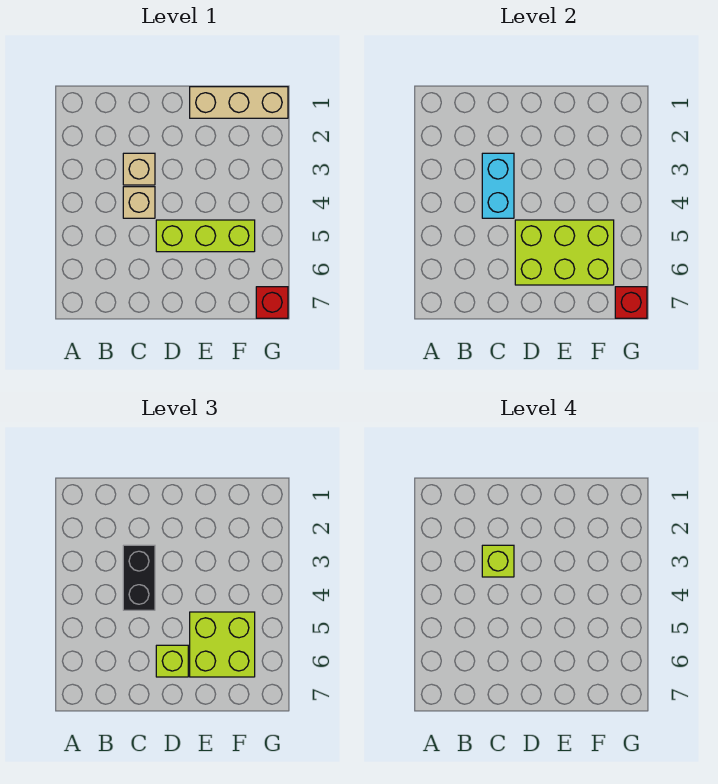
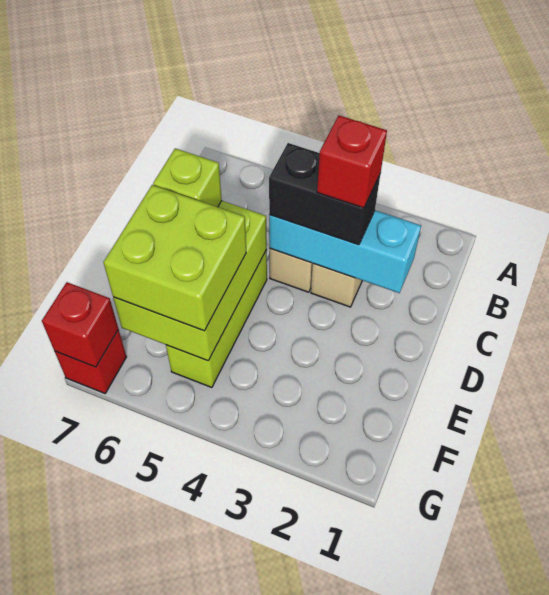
cyan 1x2 brick [482,153,514,218] -> cyan 1x3 brick [269,210,421,293]
lime 1x1 brick [482,545,514,577] -> red 1x1 brick [317,116,387,208]
tan 1x3 brick [190,87,288,118] -> none

